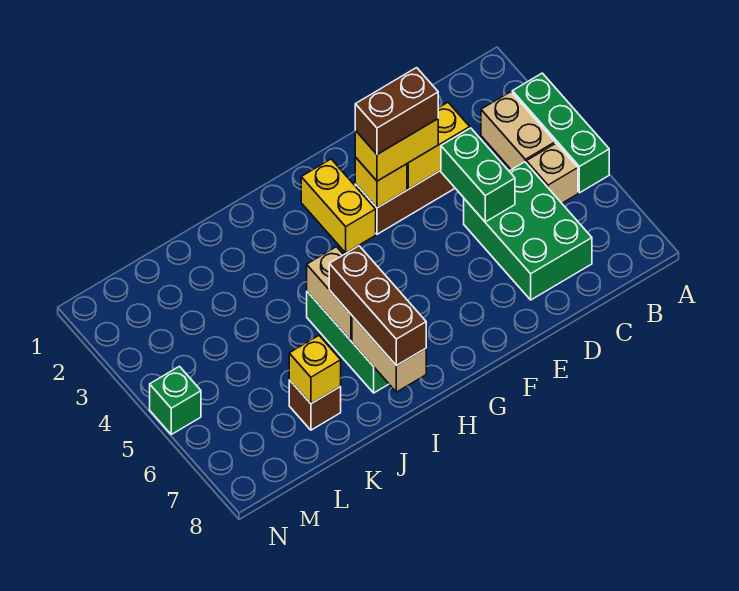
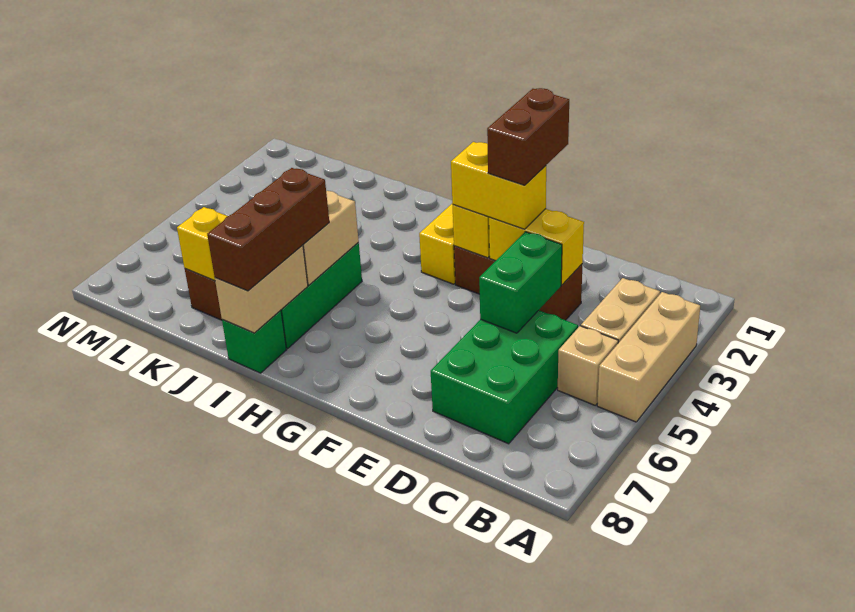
green 1x3 brick [512,73,609,193] -> tan 1x3 brick [597,292,700,422]
brown 1x2 brick [355,68,438,154] -> brown 1x2 brick turned to [487,88,569,185]
green 1x1 brick [150,366,201,434] -> green 1x1 brick moved to [222,310,286,373]

